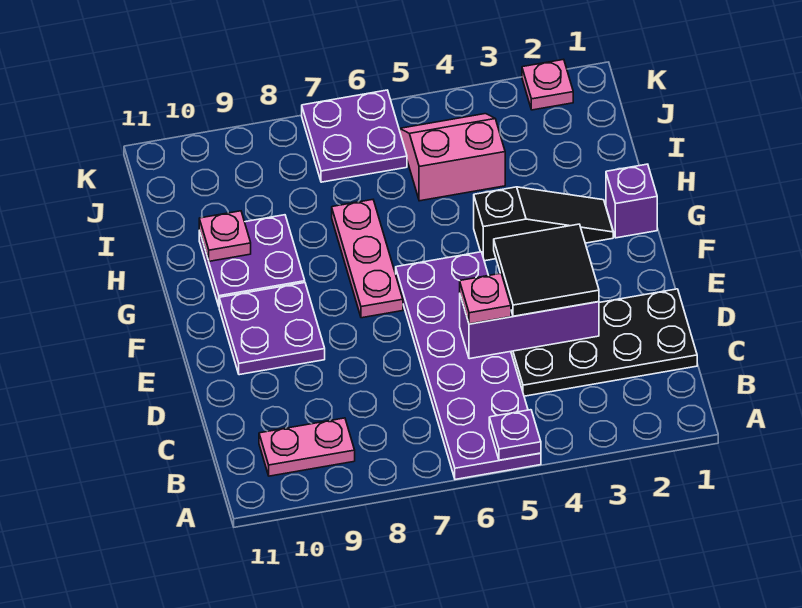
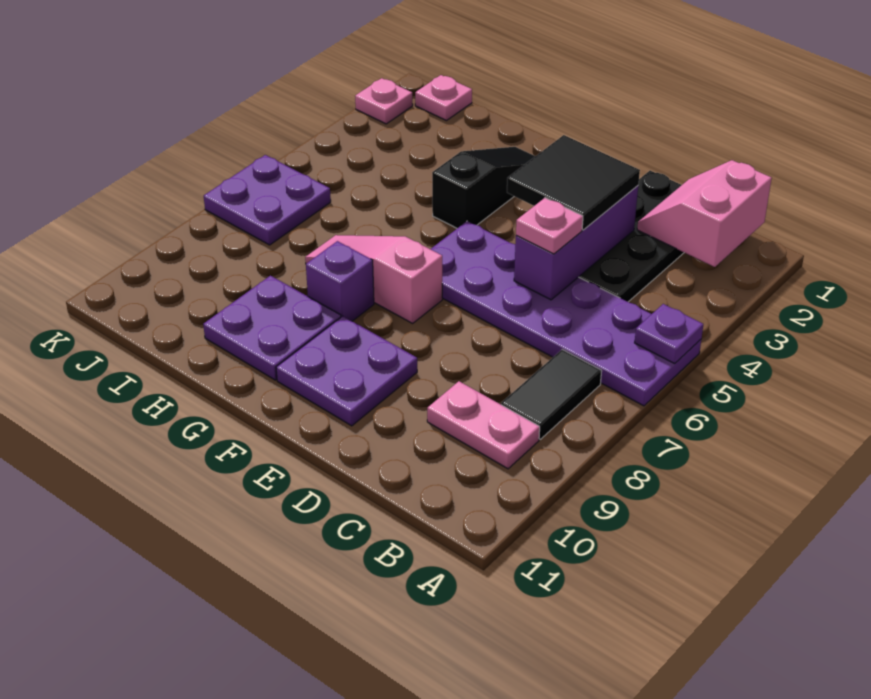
none -> black 1x2 tile [501,350,602,439]
pink 1x2 plate [259,418,355,476] -> pink 1x2 plate turned to [427,381,540,469]
pink 1x3 plate [332,200,403,318] -> pink 1x3 slope [305,235,442,323]
purple 1x1 brick [606,164,657,238] -> purple 1x1 brick moved to [306,241,374,321]
pink 1x1 plate [199,211,251,261] -> pink 1x1 plate moved to [415,75,472,121]
pink 2x2 slope [400,114,505,201] -> pink 2x2 slope moved to [637,160,772,267]

